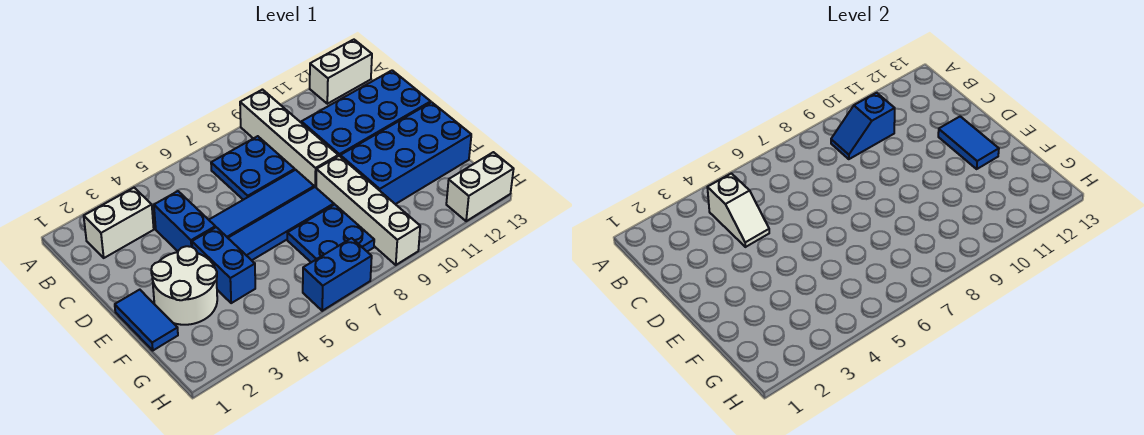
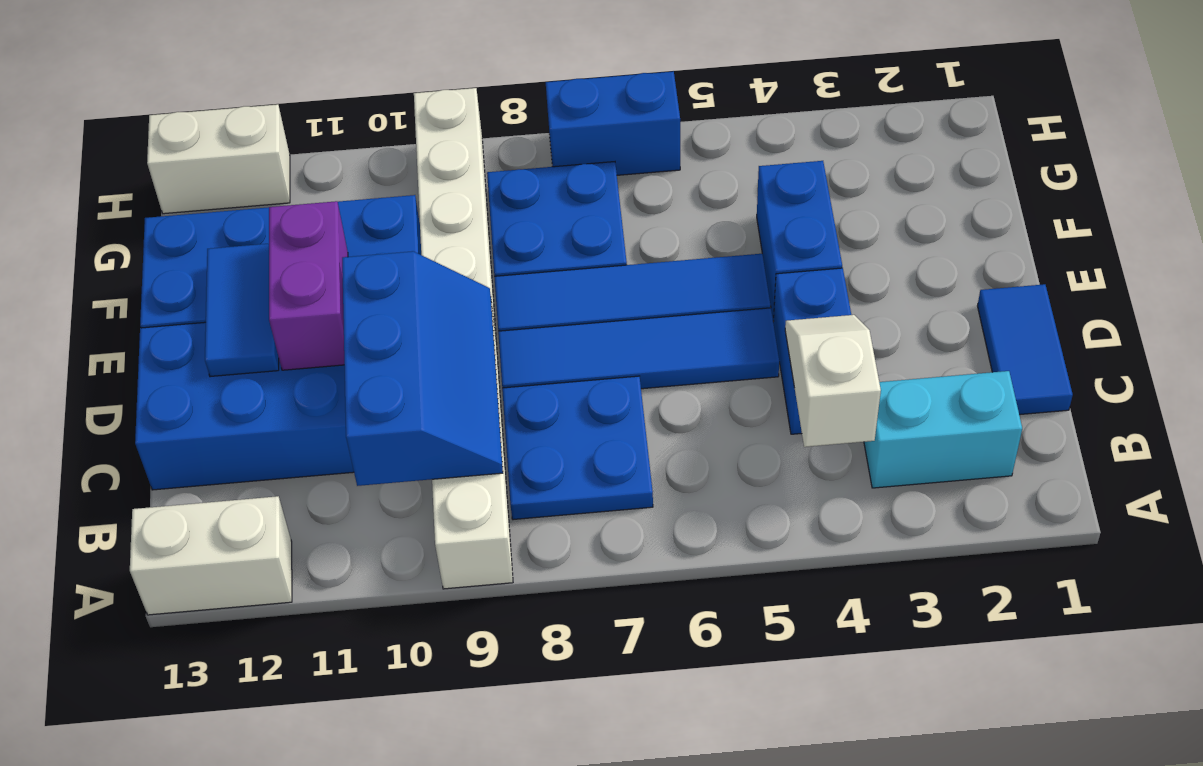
white 1x2 brick [84,188,154,258] -> cyan 1x2 brick [864,371,1022,488]
blue 1x2 slope [831,93,895,159] -> blue 2x3 slope [342,251,503,486]
none -> purple 1x2 brick [269,201,348,370]
blue 1x2 tile [115,290,178,350] -> blue 1x2 tile moved to [978,284,1073,415]
white 2x2 round brick [151,246,217,325] -> none

